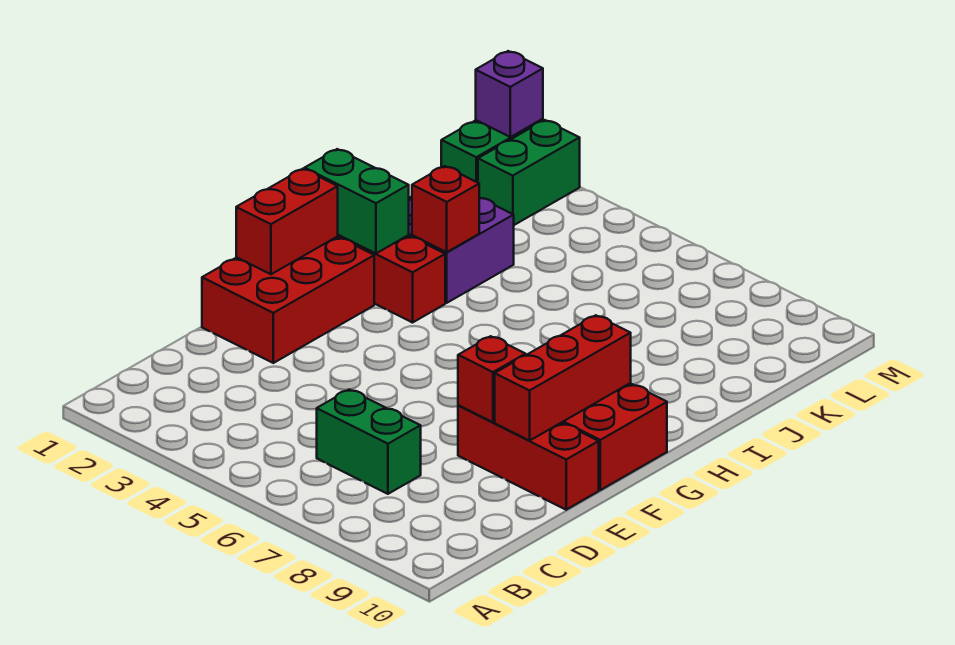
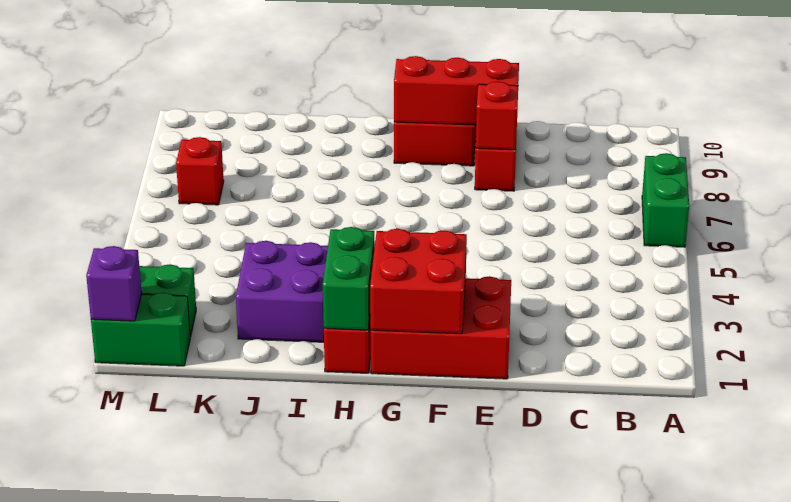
green 1x2 brick [317,390,421,494] -> green 1x2 brick moved to [642,153,689,247]
red 1x2 brick [236,169,338,274] -> red 2x2 brick [370,229,467,334]
red 1x1 brick [412,166,479,252] -> red 1x1 brick moved to [176,137,224,205]

